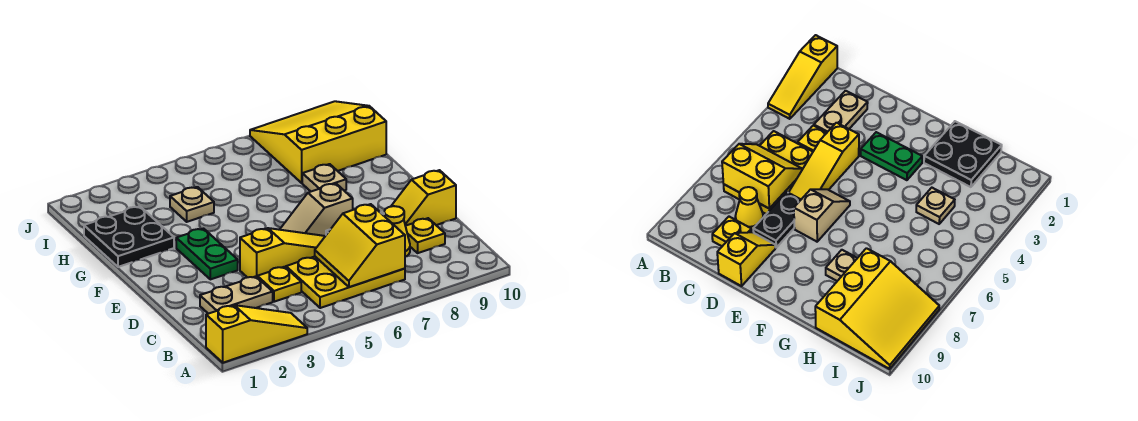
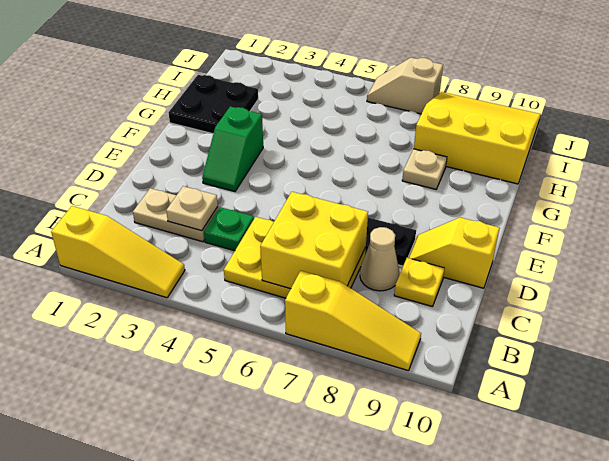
yellow 2x2 slope [315,204,405,287] -> yellow 2x2 brick [260,192,368,289]
yellow 1x1 plate [257,267,301,302] -> green 1x1 plate [204,207,254,251]
yellow 1x1 cone [384,206,410,257] -> tan 1x1 cone [360,227,399,291]
yellow 1x3 slope [240,228,325,277] -> yellow 1x3 slope moved to [285,271,421,371]
green 1x2 plate [176,229,238,279] -> green 1x2 slope [202,106,263,192]
tan 1x2 slope [280,183,353,236] -> tan 1x2 slope moved to [367,58,443,114]
tan 1x1 plate [170,187,214,222] -> tan 1x1 plate moved to [166,186,218,231]

